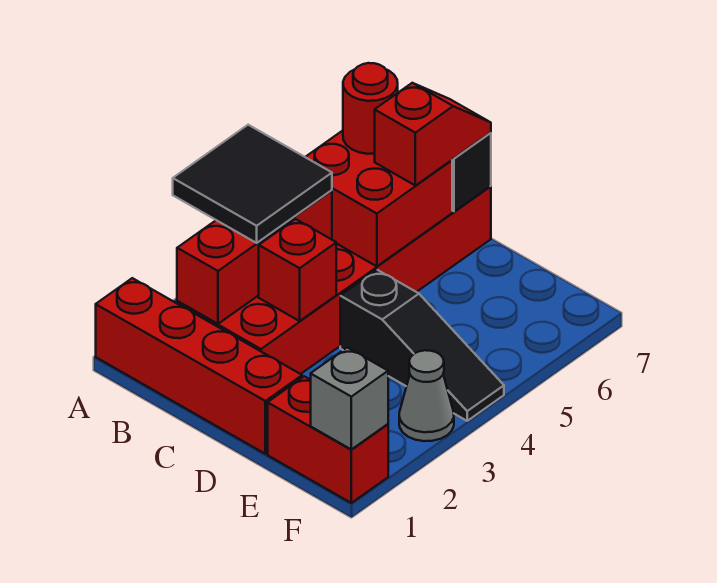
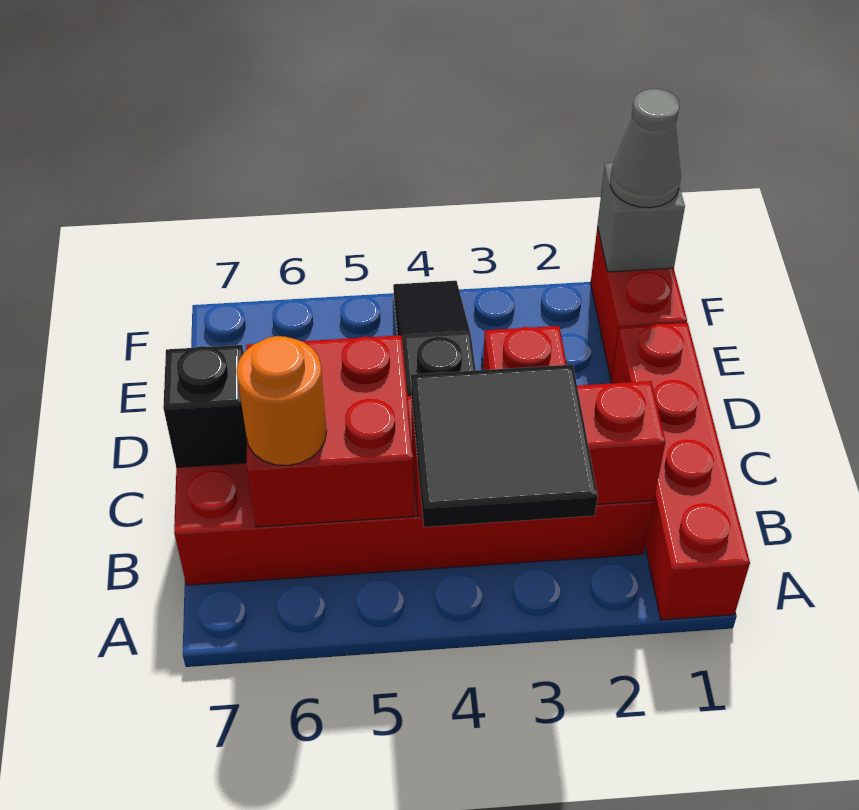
red 1x1 round brick [343,63,398,154] -> orange 1x1 round brick [237,336,327,466]
red 1x2 slope [375,83,491,186] -> none
grey 1x1 cone [399,350,454,441] -> grey 1x1 cone moved to [610,89,681,208]

